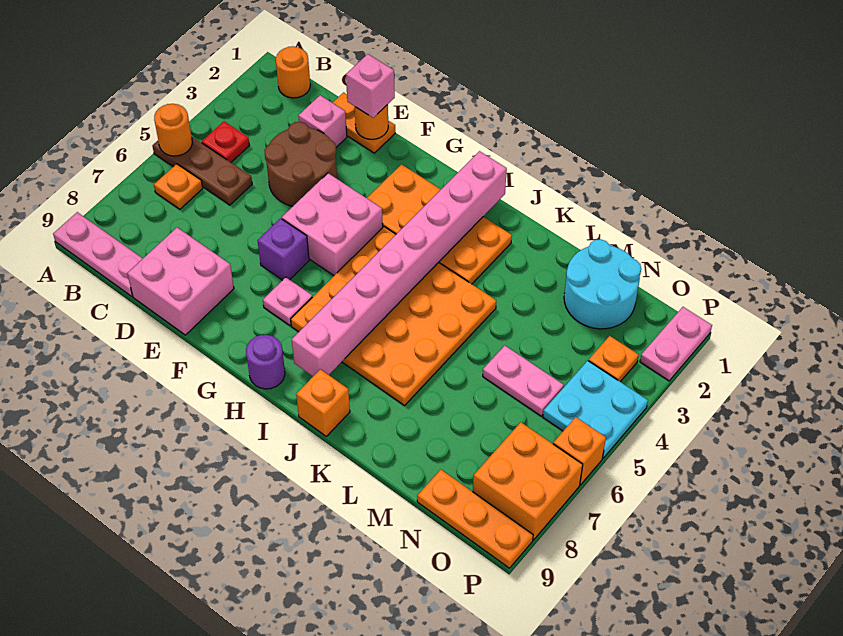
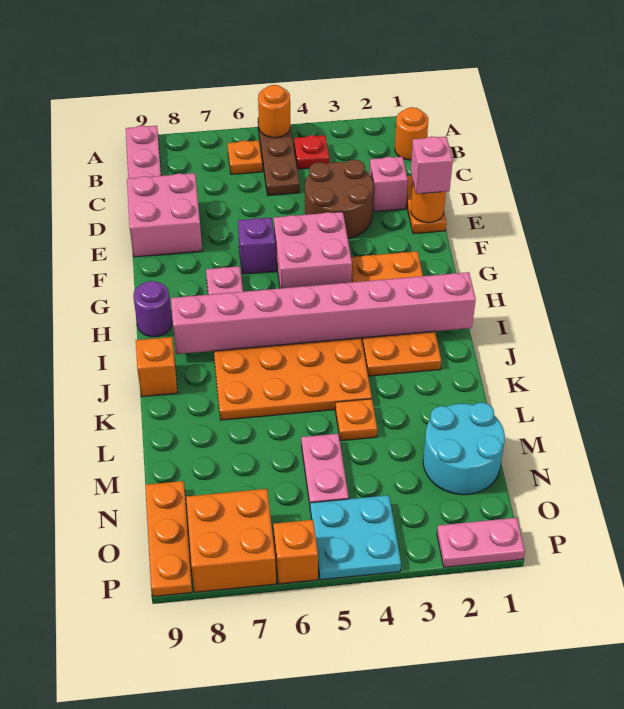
orange 1x1 plate [589,336,639,382] -> orange 1x1 plate moved to [335,399,377,441]

